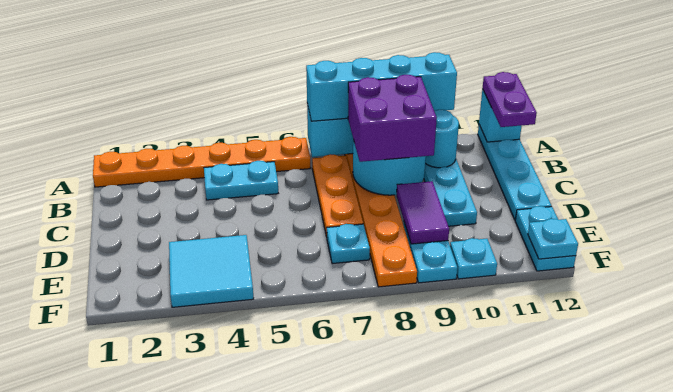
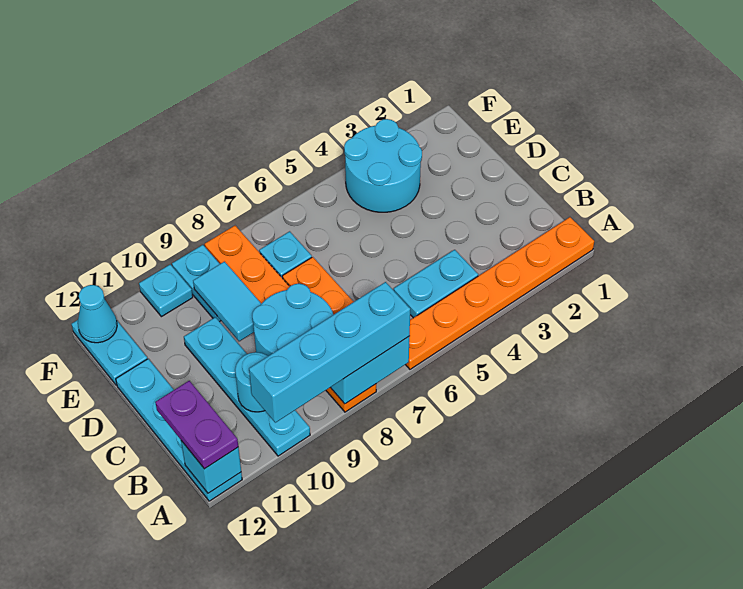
purple 2x2 brick [348,75,437,162] -> none
purple 1x2 tile [397,181,449,244] -> cyan 1x2 tile [193,262,261,341]
cyan 2x2 tile [169,235,254,307] -> cyan 2x2 round brick [344,119,422,212]
cyan 1x1 plate [528,219,578,259] -> cyan 1x1 cone [78,285,117,343]

